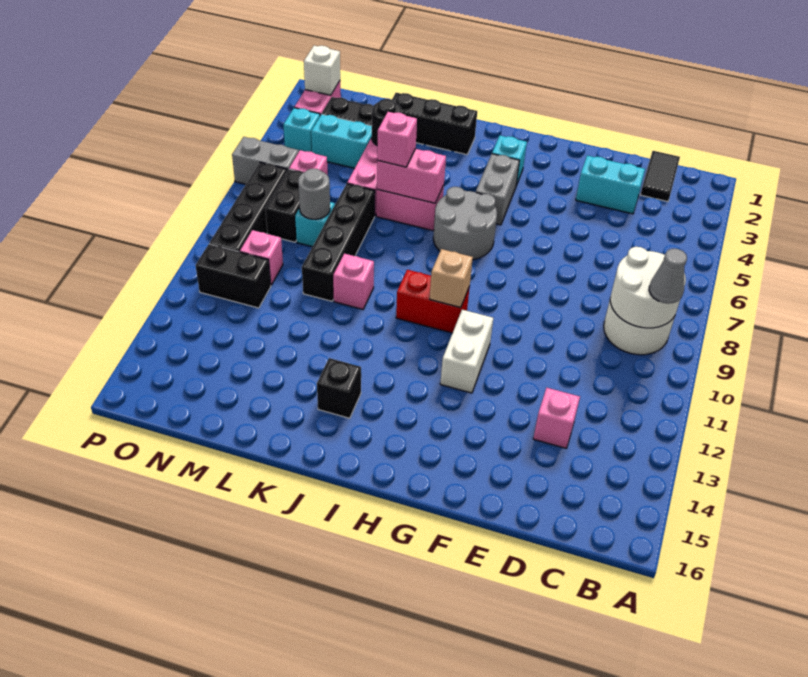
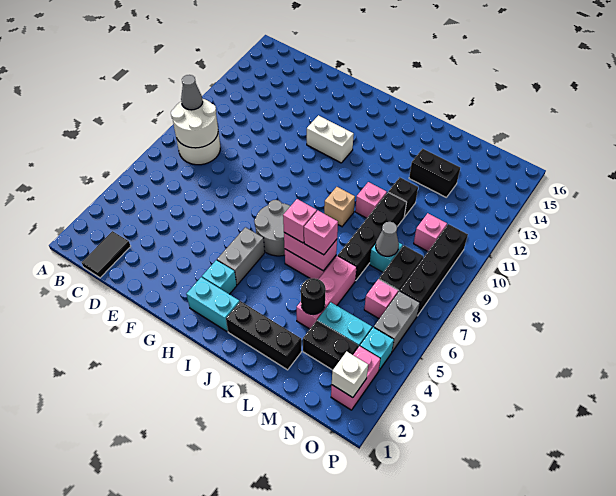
cyan 1x2 brick [576,155,645,214] -> cyan 1x2 brick moved to [186,277,240,332]
pink 1x1 brick [533,388,580,448] -> pink 1x1 brick moved to [283,199,317,243]
white 1x2 brick [440,310,493,393] -> white 1x2 brick turned to [307,115,354,163]
red 1x2 brick [396,270,470,333] -> none
tan 1x1 brick [430,249,473,308] -> tan 1x1 brick moved to [324,187,355,226]
black 1x1 brick [317,358,361,418] -> black 1x1 brick moved to [388,177,418,217]
grey 1x1 round brick [298,169,330,219] -> grey 1x1 cone [376,222,399,256]
black 1x2 brick [195,244,271,308] -> black 1x2 brick moved to [409,149,460,197]
grey 1x2 brick [232,137,299,184] -> grey 1x2 brick turned to [374,291,420,352]

